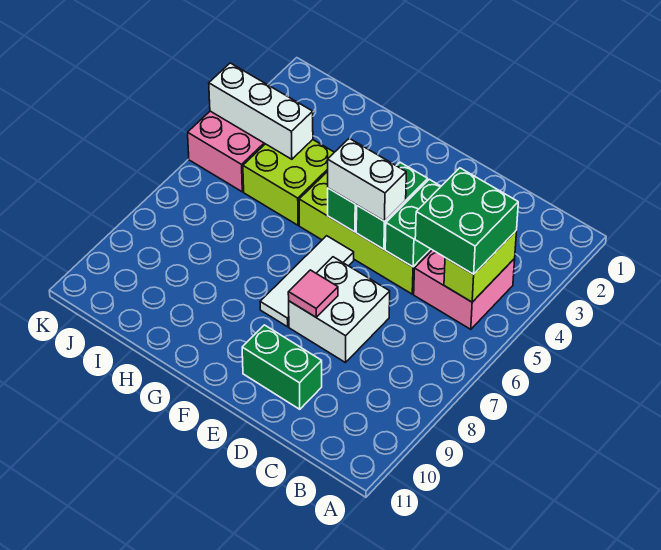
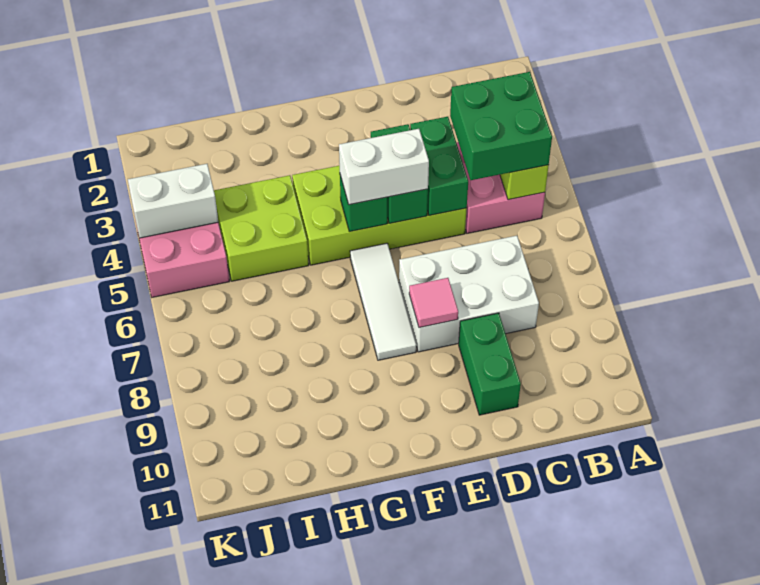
white 2x2 brick [289,257,390,363] -> white 2x3 brick [399,236,539,352]
green 1x2 brick [242,325,322,409] -> green 1x2 brick turned to [459,313,521,415]
white 1x3 brick [209,63,313,159] -> white 1x2 brick [128,164,218,238]

